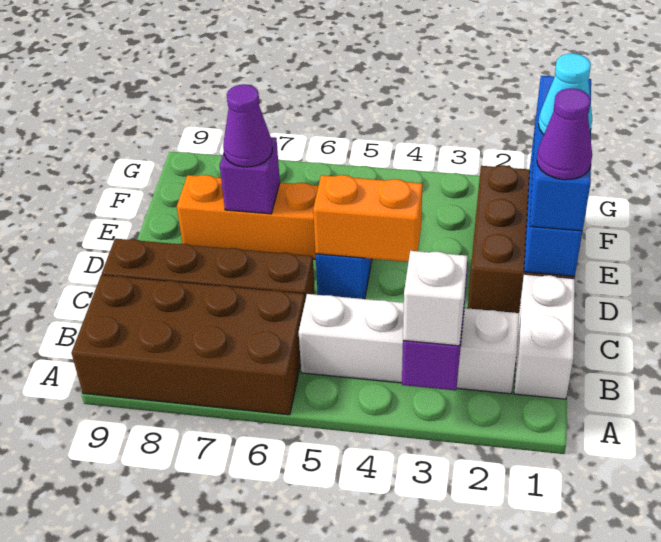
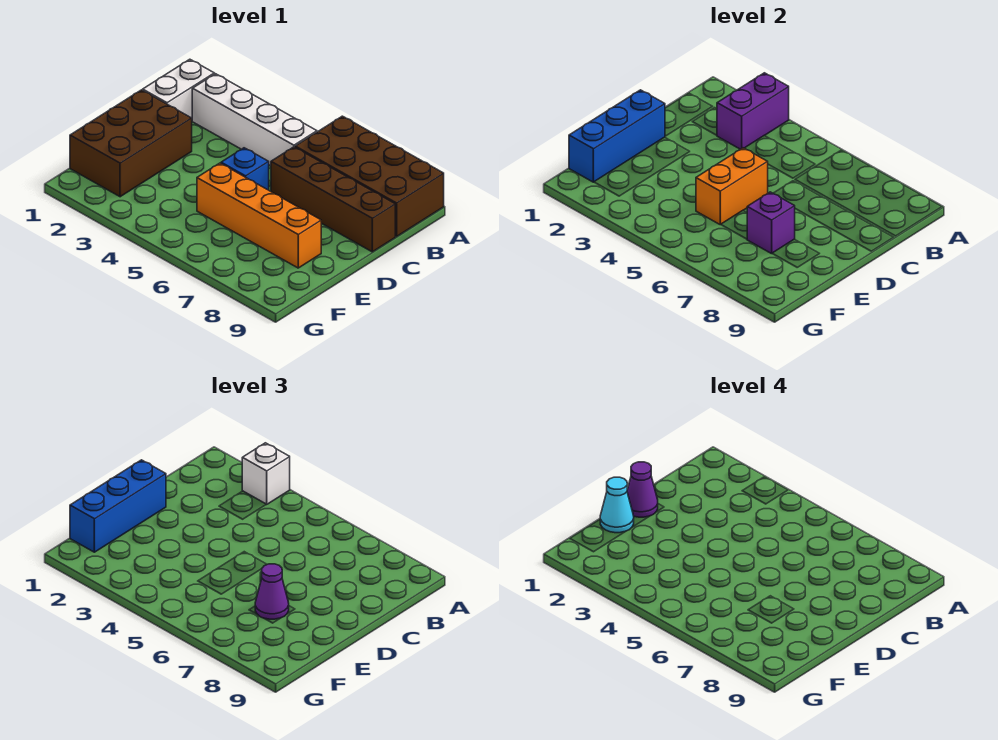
orange 1x2 brick [313,175,423,262] -> orange 1x2 brick turned to [696,148,768,225]

